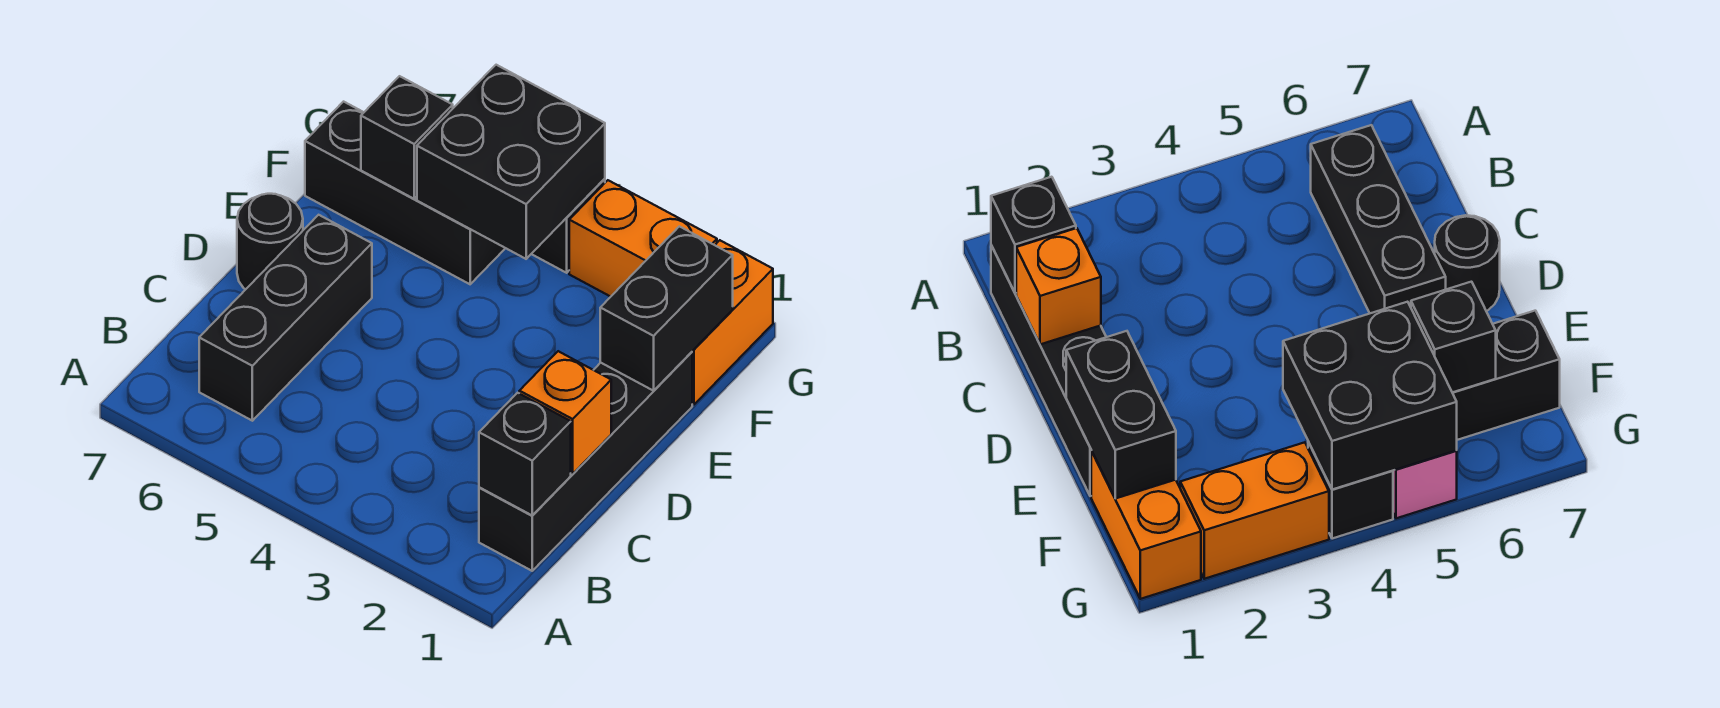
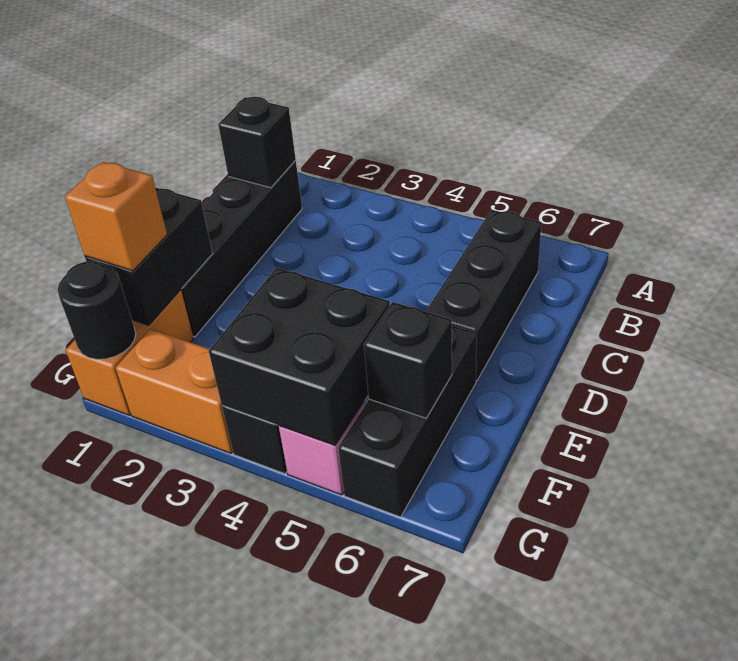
orange 1x1 brick [519,351,611,474] -> orange 1x1 brick moved to [65,162,167,271]
black 1x1 round brick [237,194,303,289] -> black 1x1 round brick moved to [58,261,136,359]
black 1x3 brick [305,102,505,284] -> black 1x3 brick turned to [338,326,477,517]

